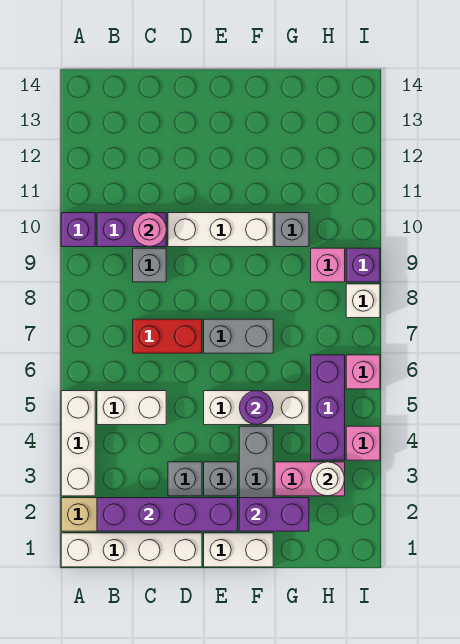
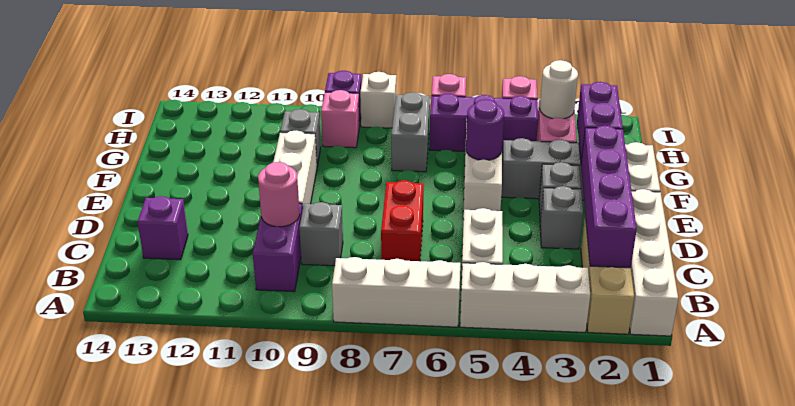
none -> white 1x3 brick [332,257,460,327]
purple 1x1 brick [61,213,95,247] -> purple 1x1 brick moved to [137,196,188,260]
grey 1x2 brick [204,319,273,353] -> grey 1x2 brick moved to [391,92,430,172]

